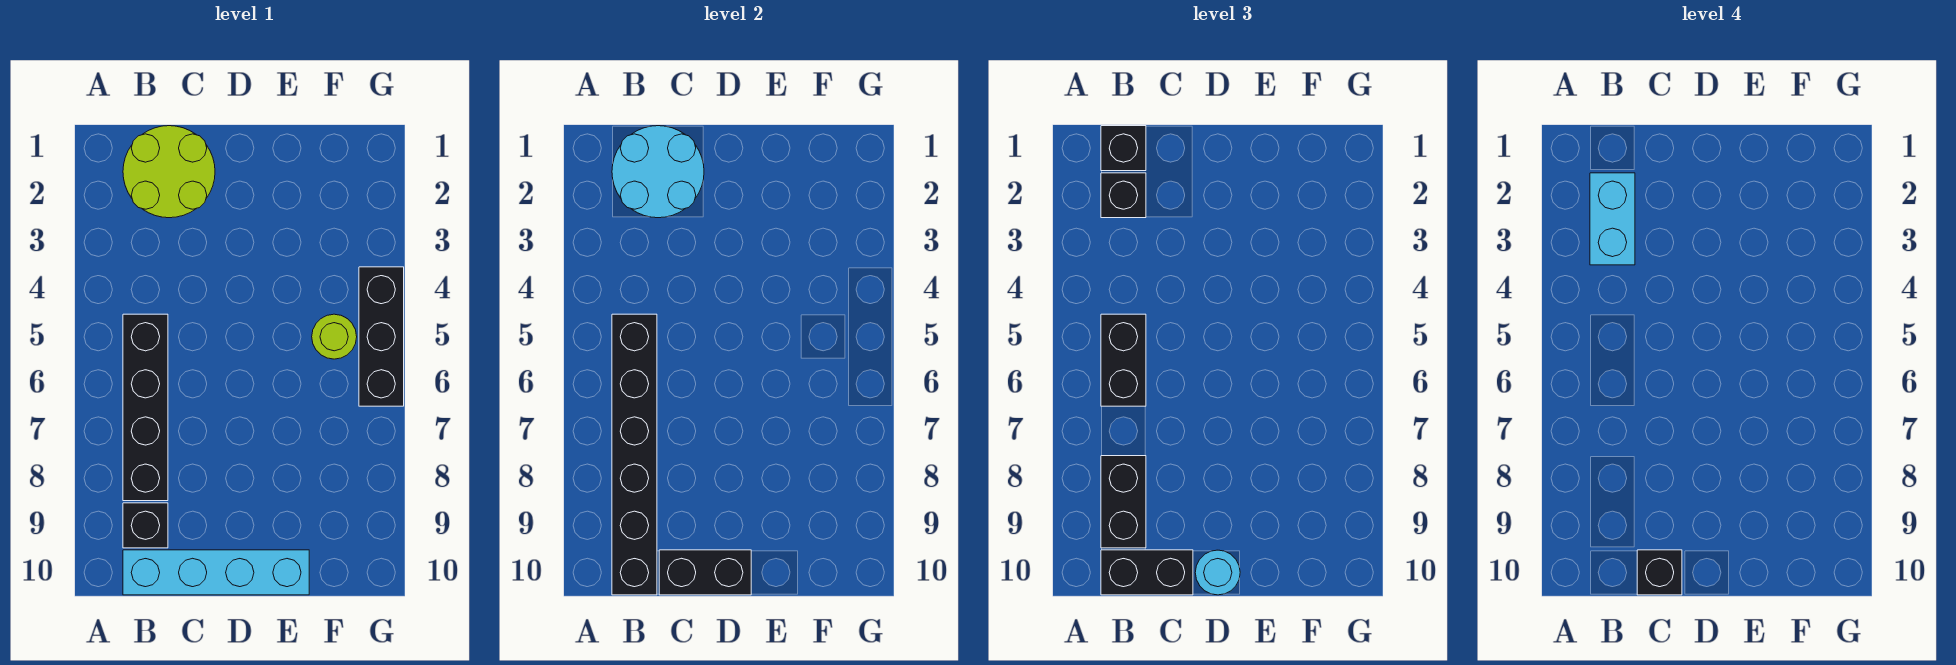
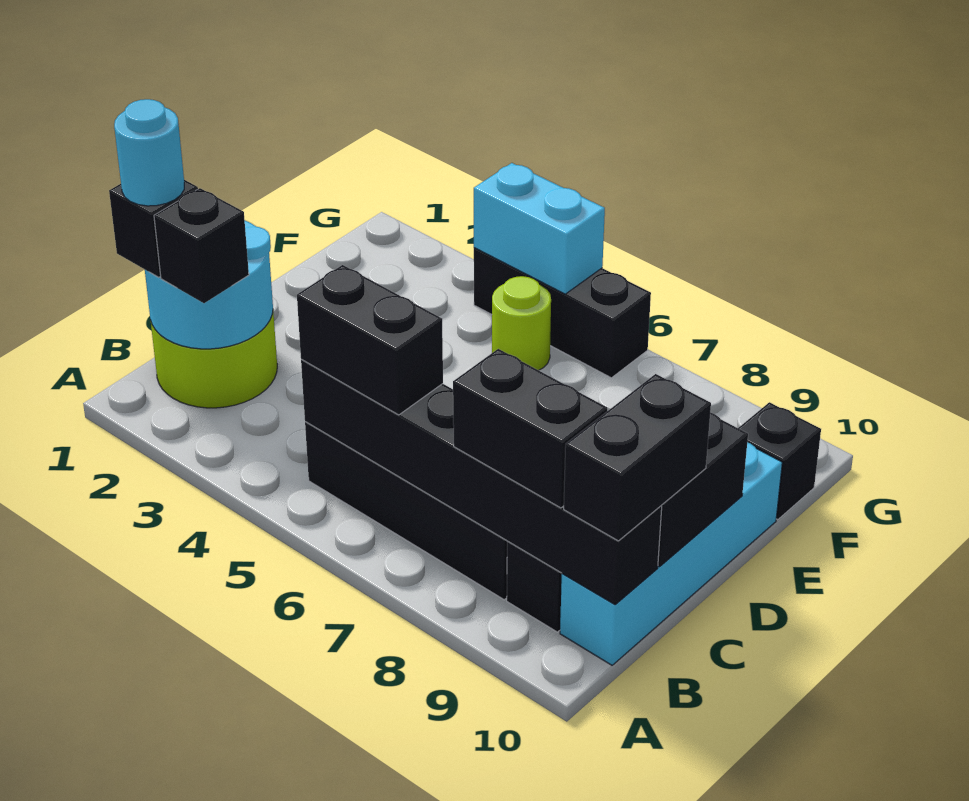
cyan 1x2 brick [1590,173,1635,265] -> cyan 1x2 brick moved to [474,163,605,294]
black 1x1 brick [1637,550,1682,595] -> black 1x1 brick moved to [738,402,821,520]
cyan 1x1 round brick [1195,550,1240,595] -> cyan 1x1 round brick moved to [114,99,184,206]

